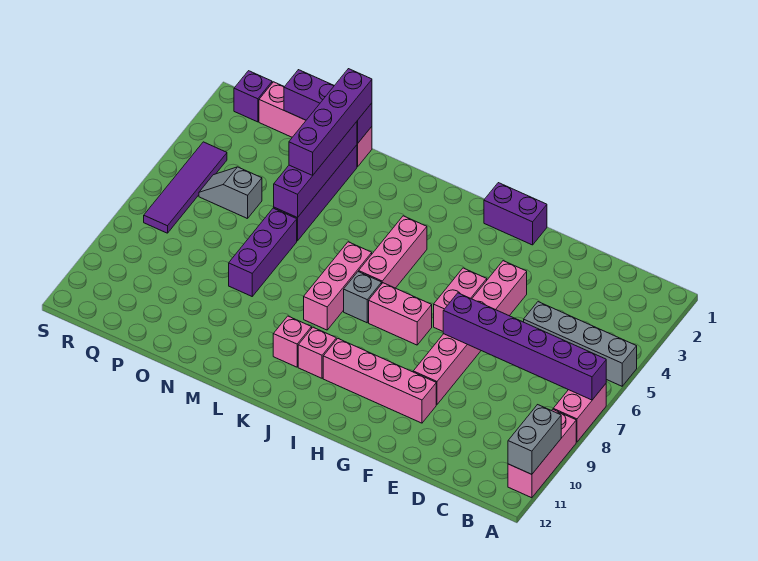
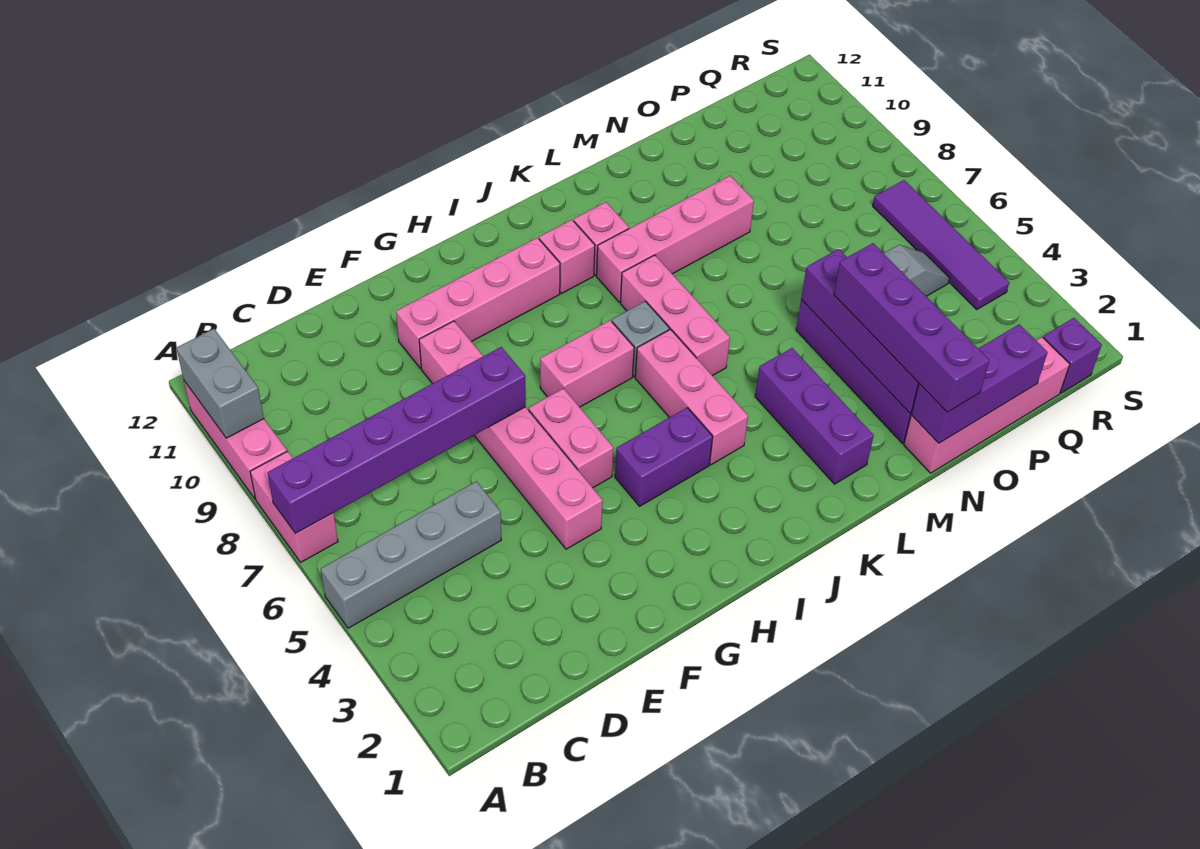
purple 1x2 brick [484,183,547,245] -> purple 1x2 brick moved to [615,408,713,506]
none -> pink 1x4 brick [597,176,754,302]
purple 1x3 brick [229,208,297,296] -> purple 1x3 brick moved to [755,348,874,484]

